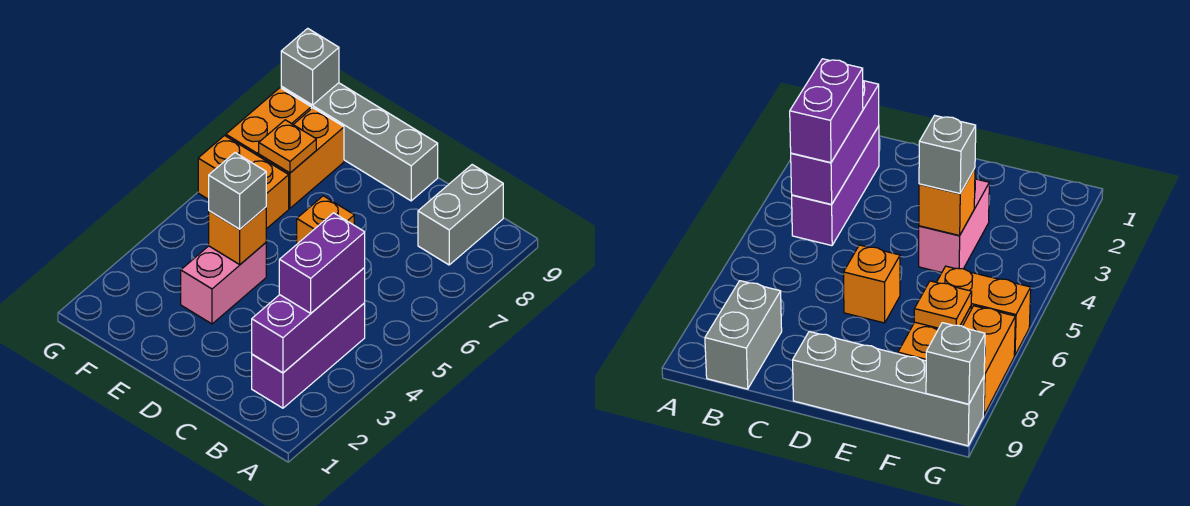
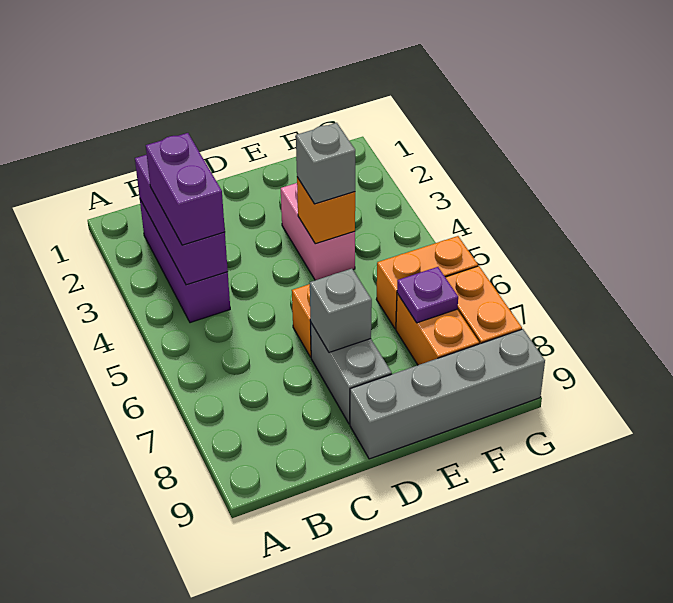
grey 1x2 brick [418,165,503,265] -> grey 1x2 brick moved to [311,323,392,424]
orange 1x1 plate [259,120,316,173] -> purple 1x1 plate [397,267,458,323]
grey 1x1 brick [281,28,339,105] -> grey 1x1 brick moved to [310,269,372,352]

